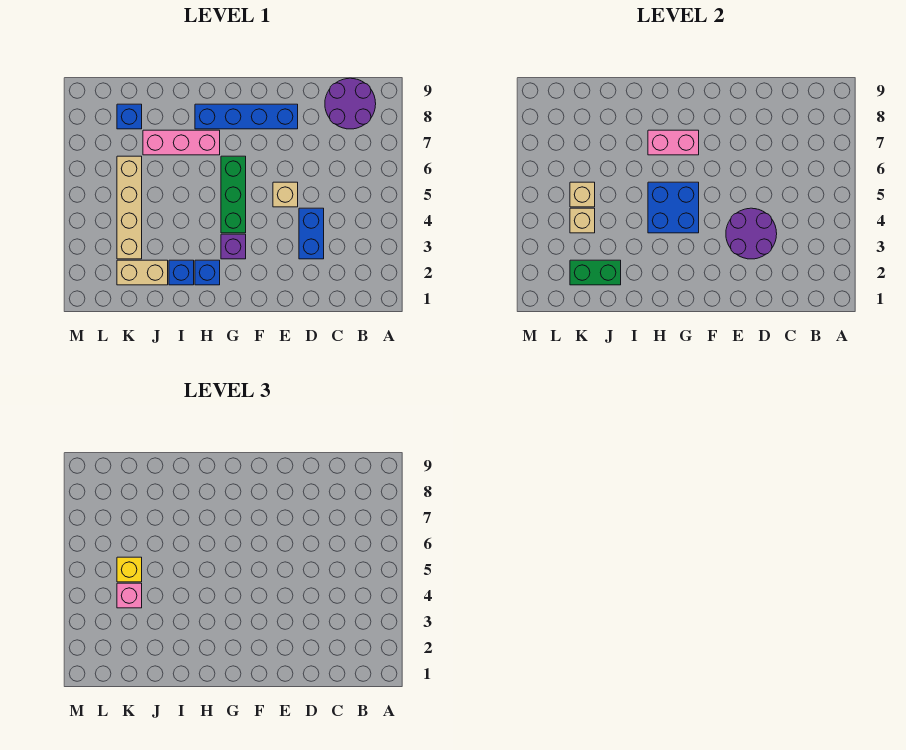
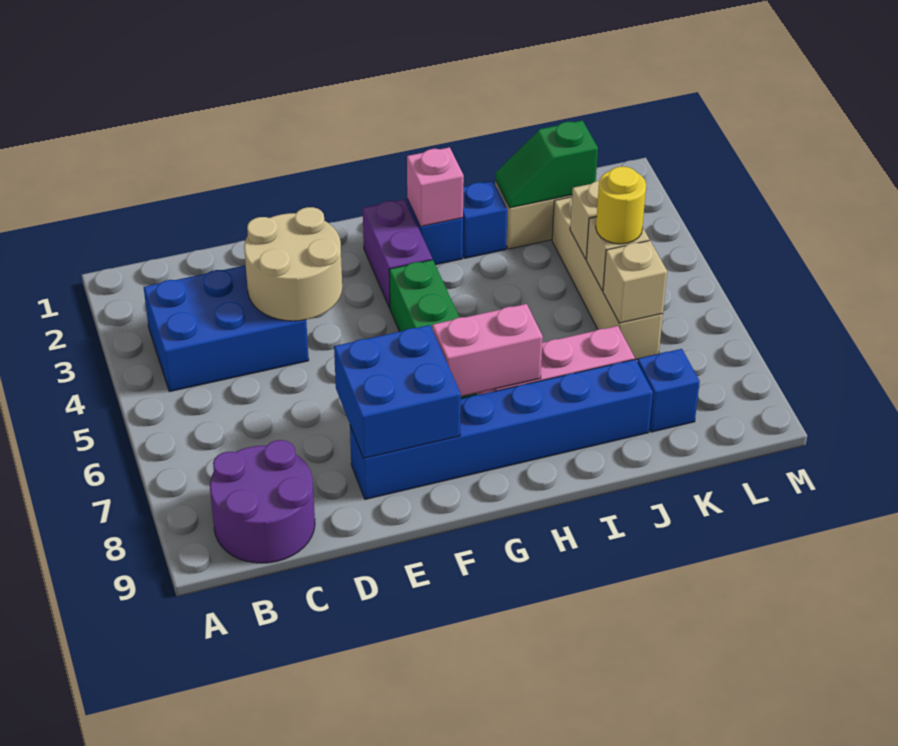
blue 1x2 brick [299,208,324,259] -> blue 2x3 brick [144,265,309,392]
purple 2x2 round brick [726,208,777,259] -> tan 2x2 round brick [244,207,342,321]
tan 1x1 brick [273,182,298,207] -> tan 1x1 brick moved to [603,241,667,323]
blue 1x4 brick [195,104,298,129] -> blue 1x6 brick [350,359,653,499]
purple 1x1 brick [221,234,246,259] -> purple 1x2 brick [363,199,432,308]
blue 2x2 brick [648,182,699,233] -> blue 2x2 brick moved to [334,325,461,458]
green 1x2 brick [570,260,621,285] -> green 1x2 slope [495,120,598,208]
pink 1x1 brick [117,583,142,608] -> pink 1x1 brick moved to [407,147,464,227]
yellow 1x1 brick [117,557,142,582] -> yellow 1x1 round brick [596,166,646,244]

